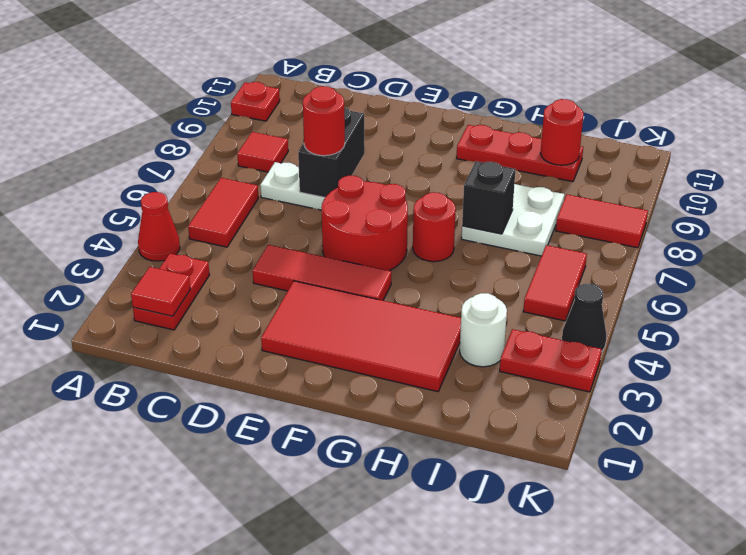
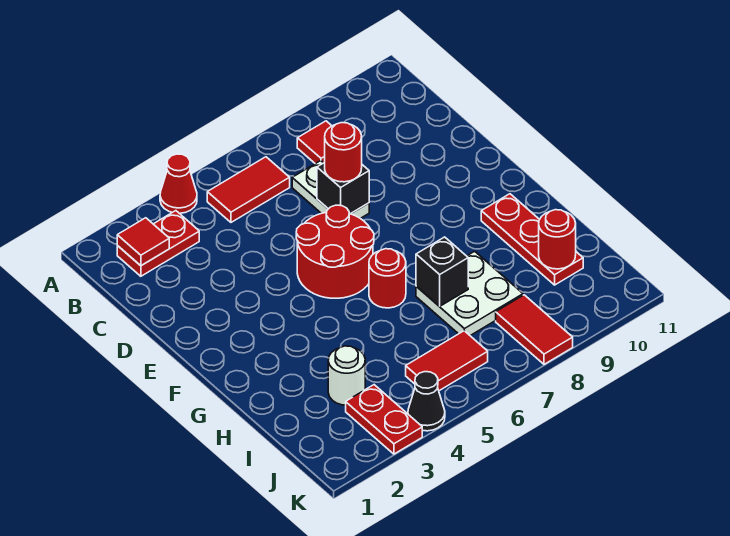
red 1x1 plate [231,82,280,121] -> none
red 1x3 tile [253,245,391,300] -> none
black 1x2 brick [298,107,364,197] -> black 1x1 brick [317,163,369,214]
red 2x4 tile [261,281,461,392] -> none

